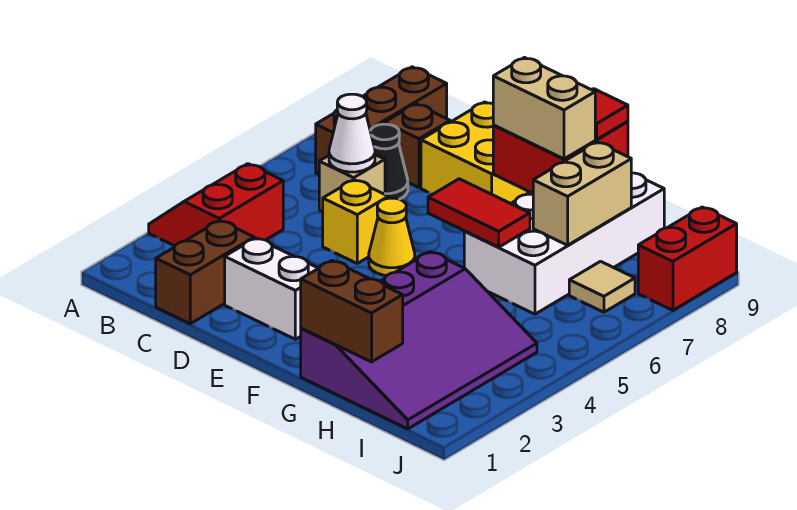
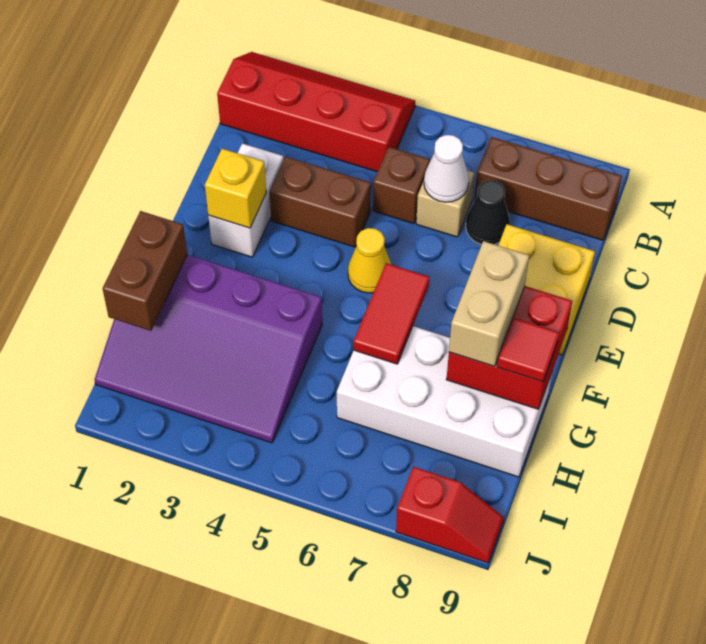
red 2x2 slope [149,164,283,246] -> red 2x4 slope [217,52,415,172]
brown 1x2 brick [156,220,254,324] -> brown 1x2 brick moved to [269,157,371,247]
brown 1x1 brick [385,104,450,188] -> brown 1x1 brick moved to [373,147,430,224]
yellow 1x1 brick [323,180,388,263] -> yellow 1x1 brick moved to [205,149,266,228]
tan 1x2 brick [533,142,631,245] -> none
tan 1x1 tile [569,261,635,312] -> none
red 1x2 brick [638,207,737,310] -> red 1x2 slope [396,467,504,563]

